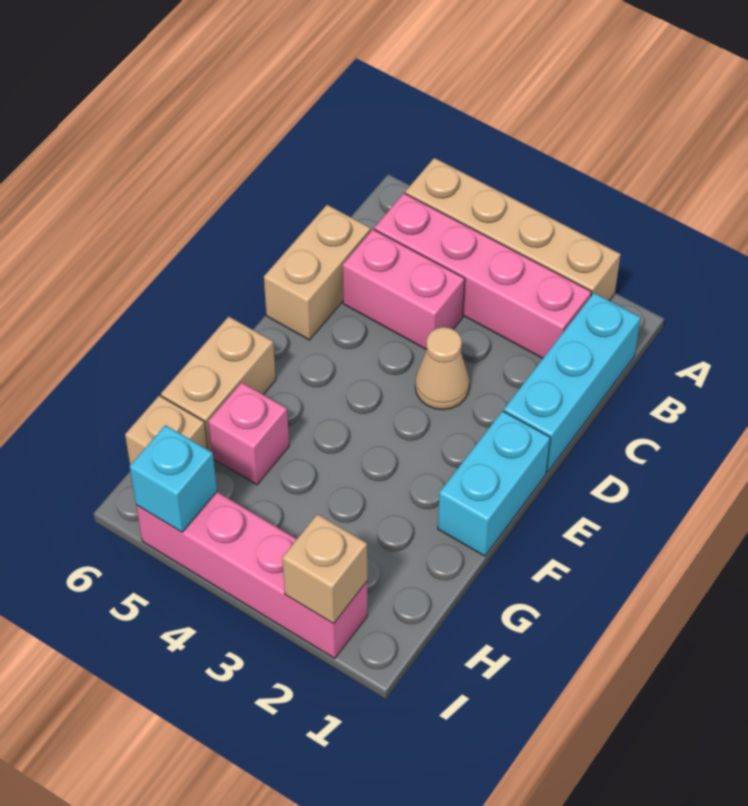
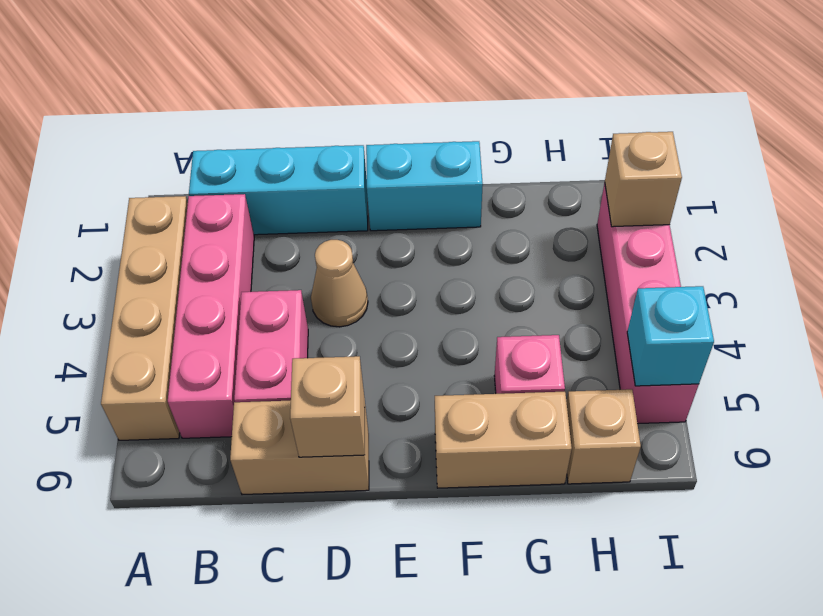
none -> tan 1x1 brick [290,356,365,457]

